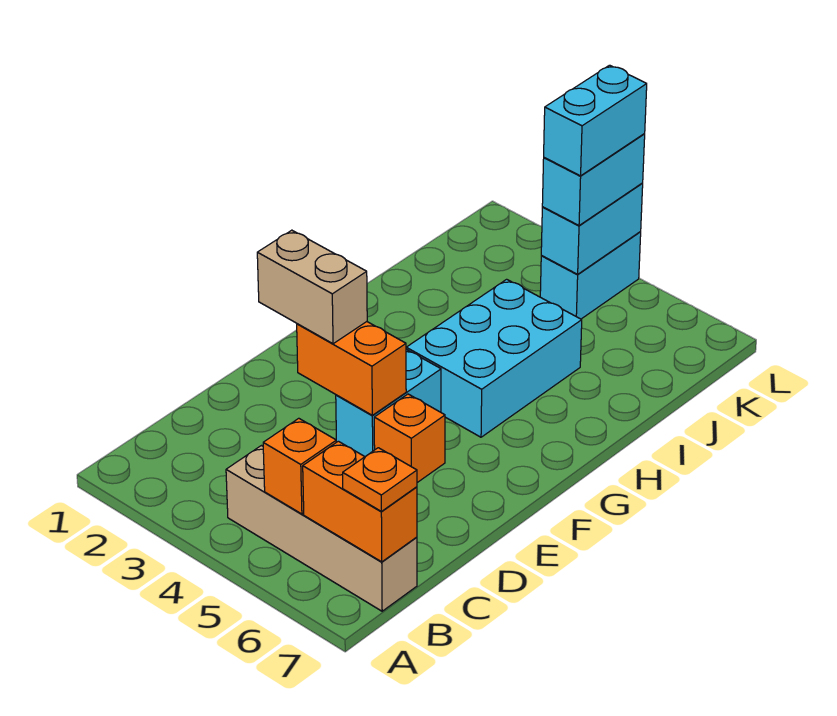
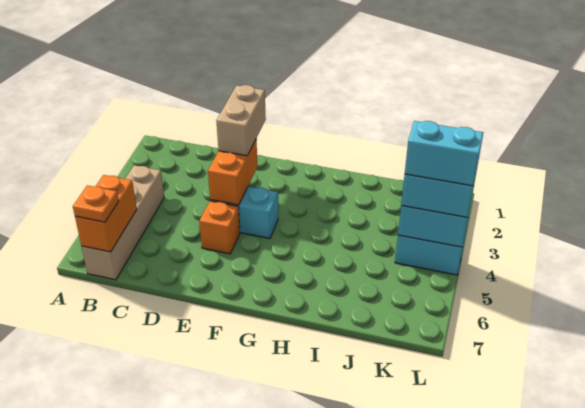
orange 1x1 brick [263,418,336,514] -> none
cyan 2x3 brick [406,279,582,437] -> none

